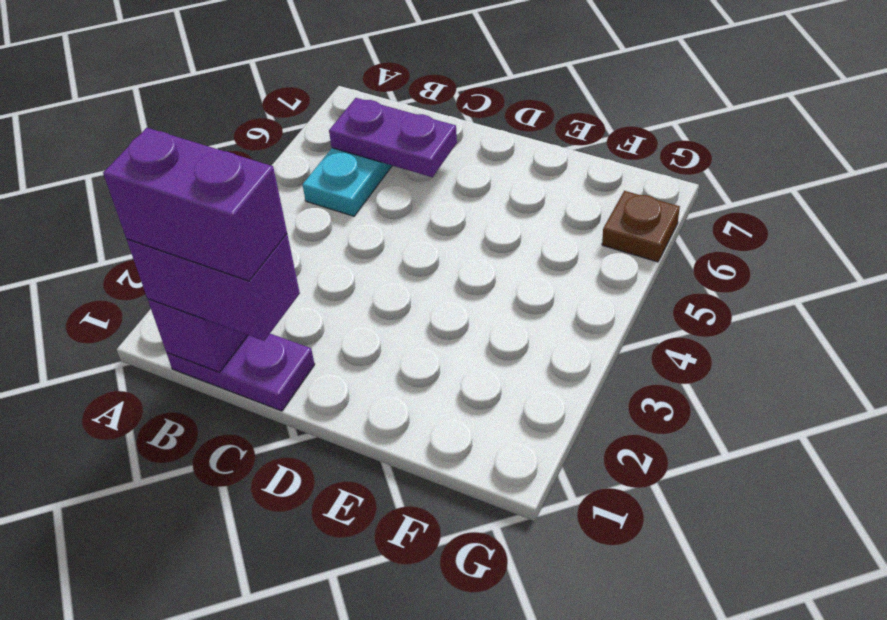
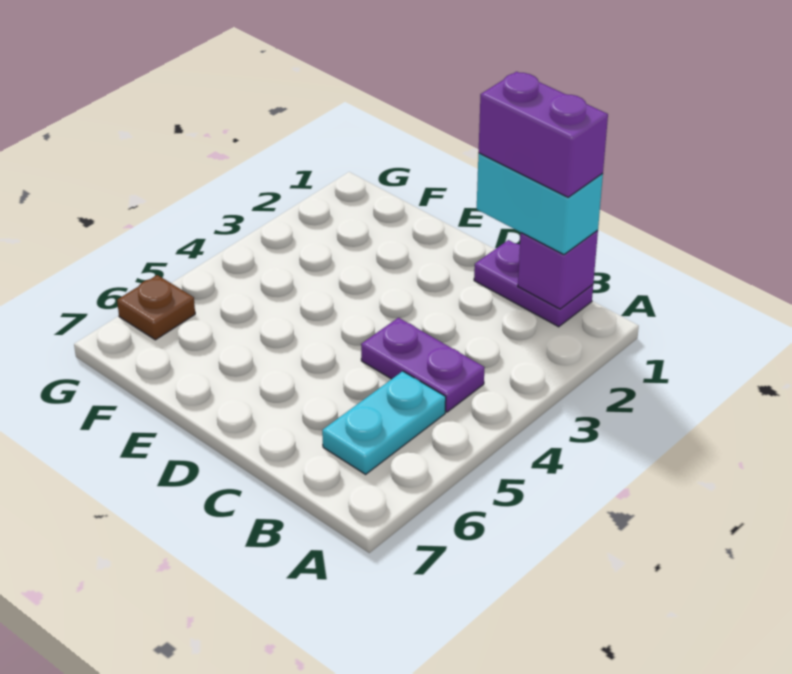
purple 1x2 brick [127,234,300,341] -> cyan 1x2 brick [477,153,603,255]
purple 1x2 plate [329,98,457,177] -> purple 1x2 plate moved to [361,318,485,412]

